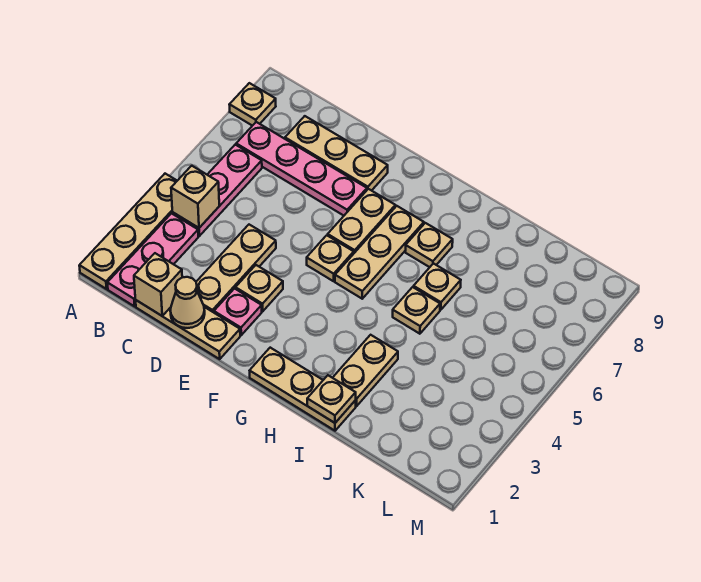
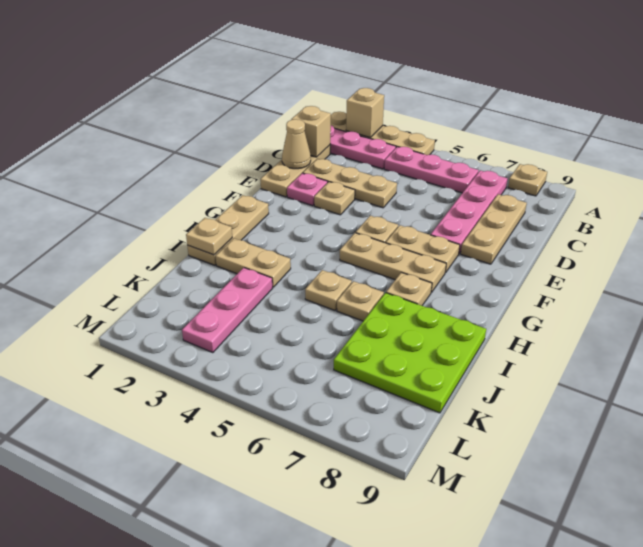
tan 1x1 brick [171,166,219,228] -> tan 1x1 brick moved to [346,88,384,137]
none -> lime 3x3 plate [334,293,486,413]
none -> pink 1x3 plate [182,268,273,353]

